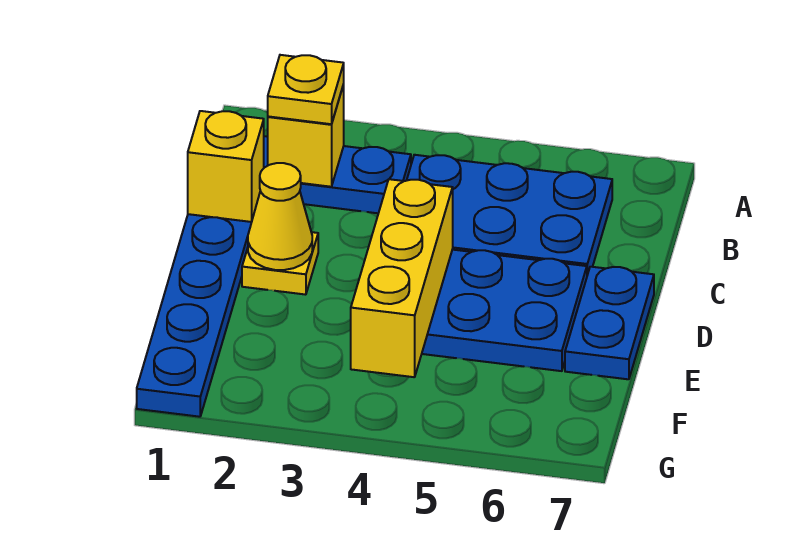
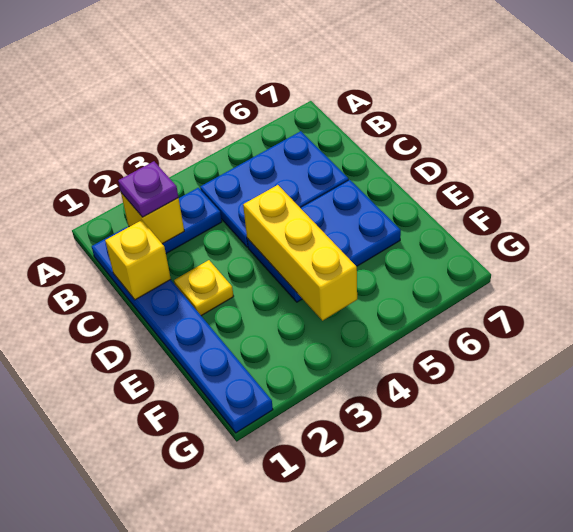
yellow 1x1 plate [268,55,344,124] -> purple 1x1 plate [118,161,178,217]
yellow 1x1 cone [248,163,312,270] -> none
blue 1x2 plate [565,267,654,379] -> none

